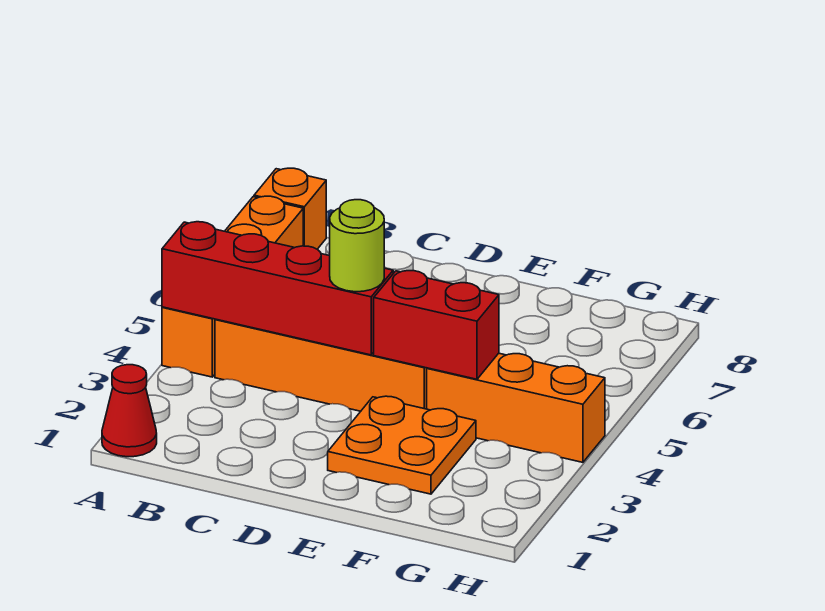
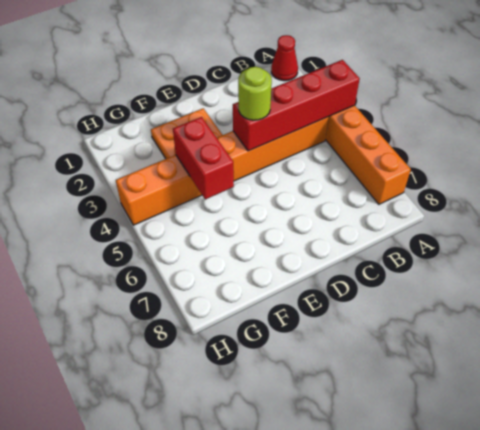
orange 1x1 brick [254,168,326,249] -> none
red 1x2 brick [374,271,499,379] -> red 1x2 brick turned to [173,117,234,199]

